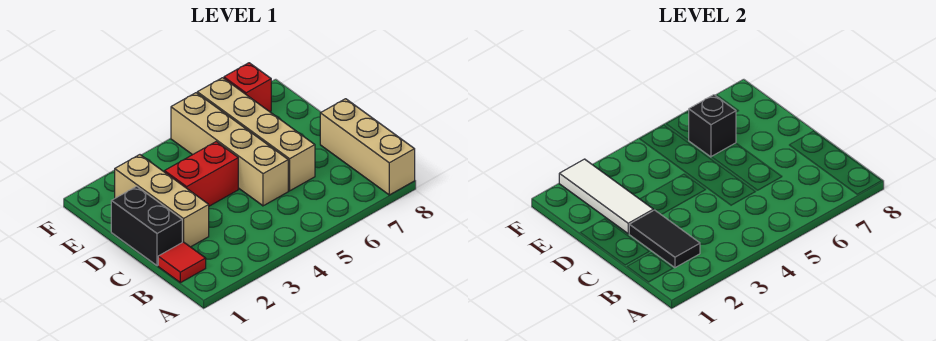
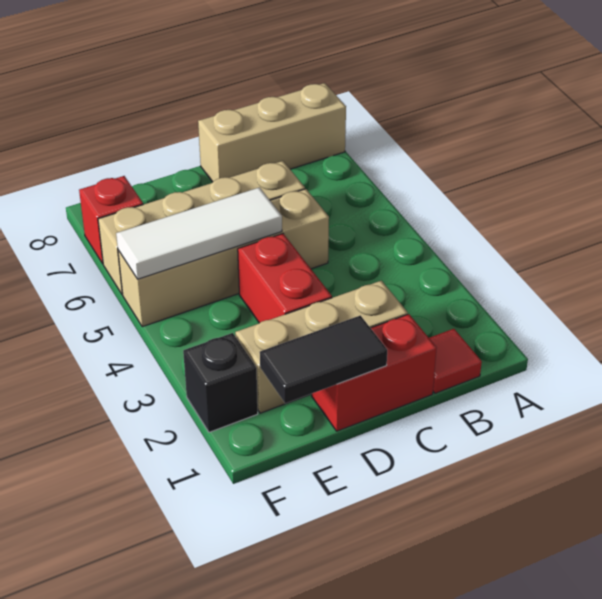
black 1x2 tile [629,210,700,268] -> black 1x2 tile moved to [260,315,387,403]
black 1x2 brick [111,186,182,266] -> red 1x2 brick [312,314,437,431]
white 1x3 tile [559,159,653,234] -> white 1x3 tile moved to [116,187,282,279]
black 1x1 brick [689,95,736,157] -> black 1x1 brick moved to [183,333,258,432]

